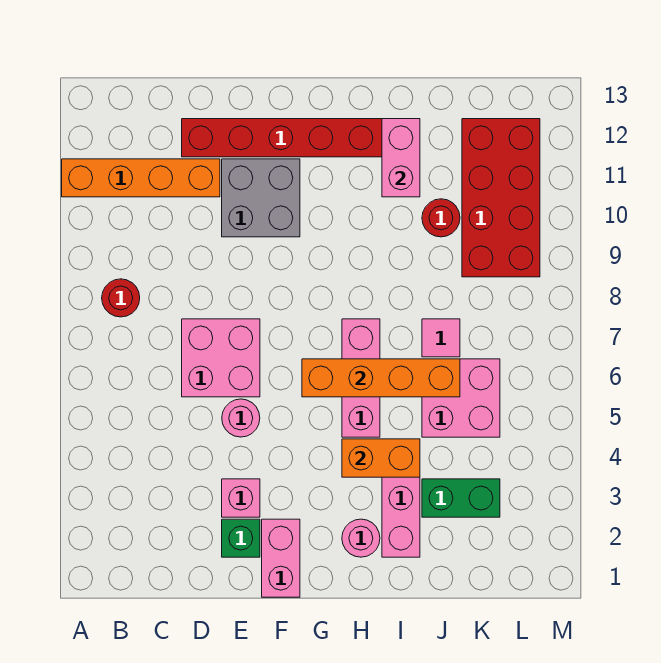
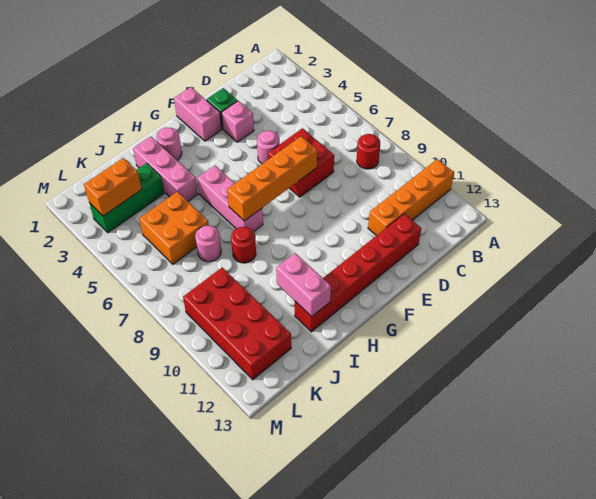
pink 2x2 brick [182,319,260,397] -> red 2x2 brick [268,128,334,197]
grey 2x2 brick [222,159,300,237] -> none
orange 1x4 brick [302,359,460,397] -> orange 1x4 brick moved to [227,136,317,221]
orange 1x2 brick [342,439,420,477] -> orange 1x2 brick moved to [84,158,142,216]
green 1x2 brick [422,479,500,517] -> green 1x3 brick [89,163,164,233]
pink 2x2 brick [422,359,500,437] -> orange 2x2 brick [139,192,209,264]
pink 1x1 tile [422,319,460,357] -> pink 1x1 round brick [195,226,221,262]
red 1x1 round brick [422,199,460,237] -> red 1x1 round brick moved to [231,227,256,263]

